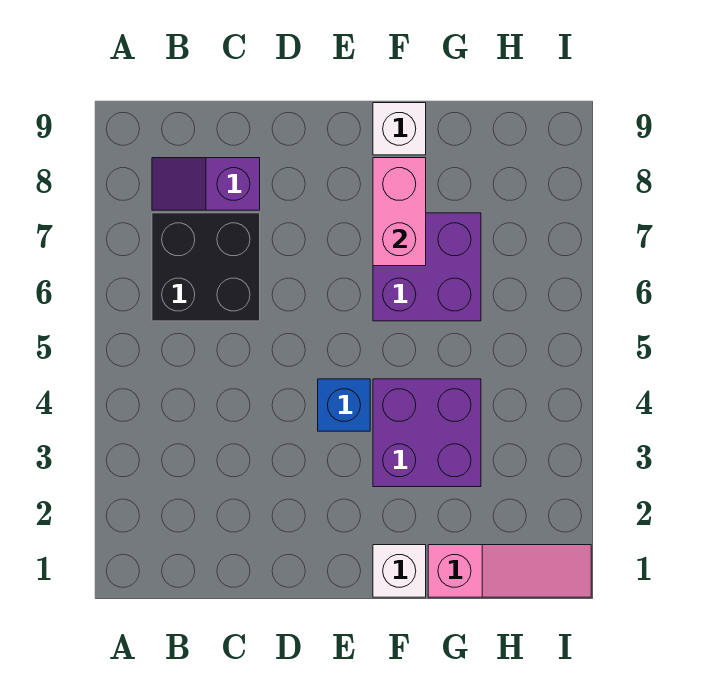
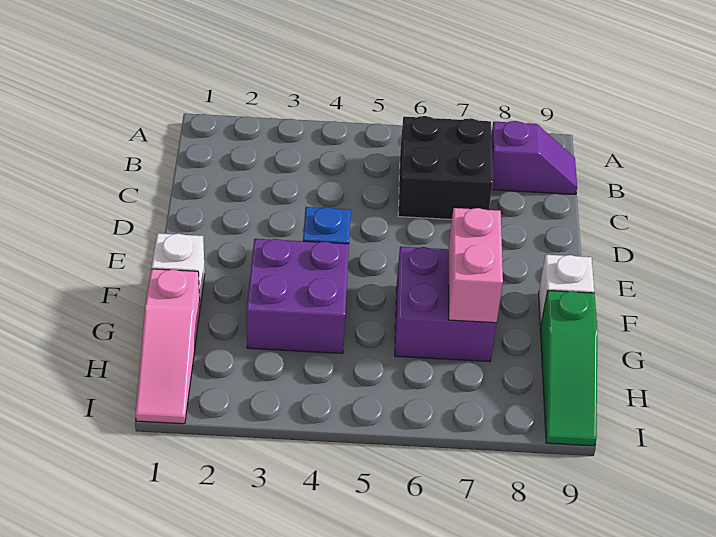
purple 1x2 slope [152,158,260,210] -> purple 1x2 slope turned to [491,121,577,194]
pink 1x2 brick [373,158,426,266] -> pink 1x2 brick turned to [449,208,503,323]
none -> green 1x3 slope [540,291,598,446]

